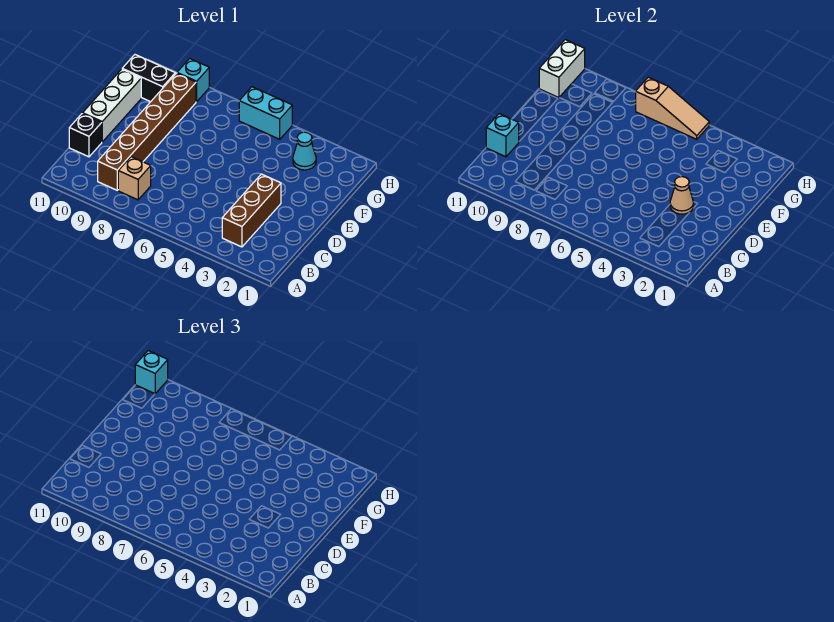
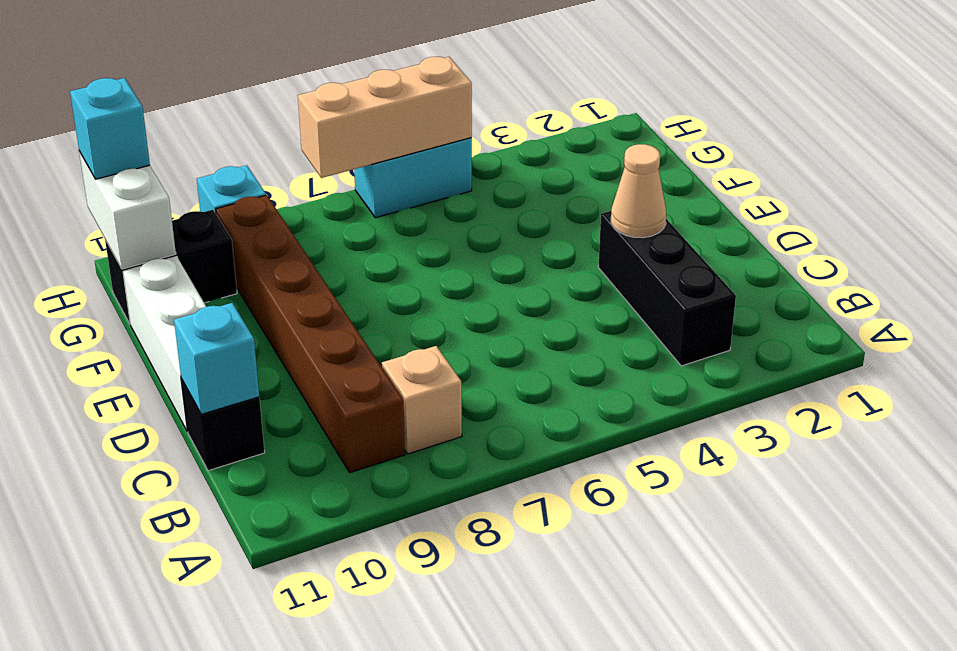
brown 1x3 brick [222,174,281,247] -> black 1x3 brick [598,211,736,366]
cyan 1x1 cone [293,132,316,170] -> none
tan 1x3 slope [636,77,709,139] -> tan 1x3 brick [298,57,472,178]

